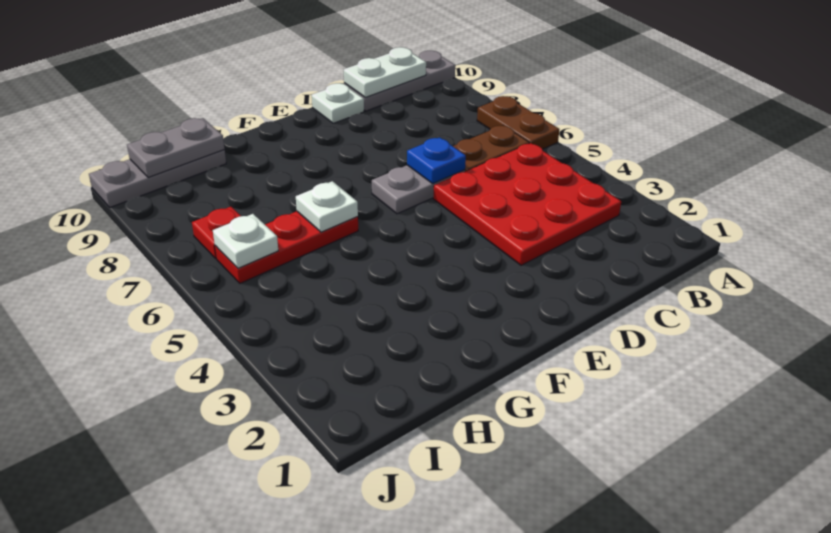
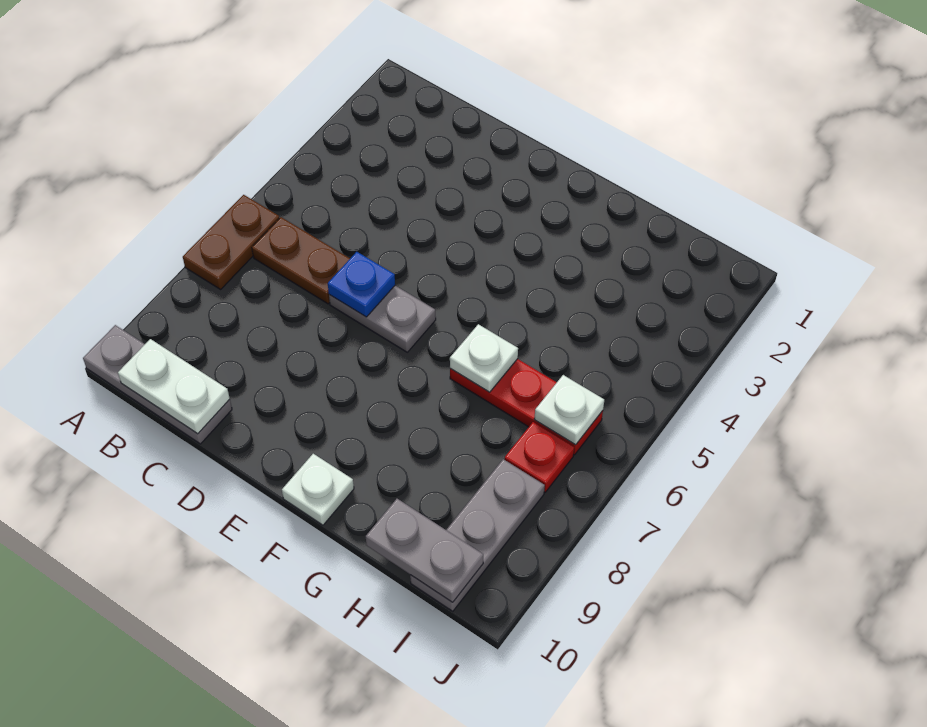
red 3x3 plate [433,143,621,265] -> none
white 1x1 plate [312,83,364,123] -> white 1x1 plate moved to [282,454,354,525]
grey 1x3 plate [89,150,226,207] -> grey 1x3 plate turned to [410,459,545,611]

